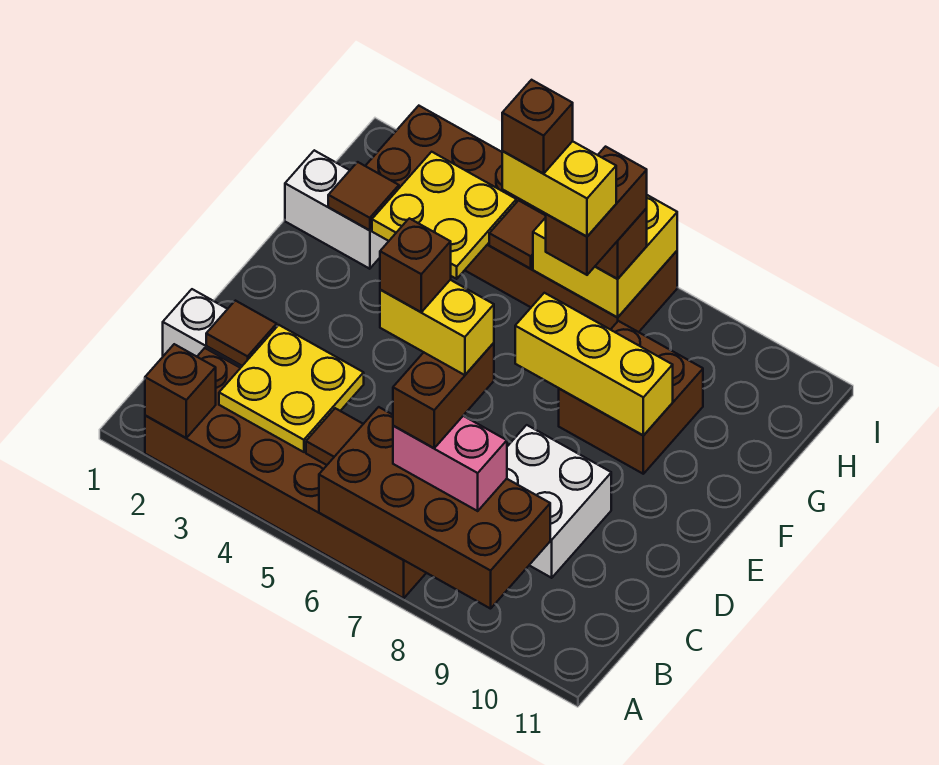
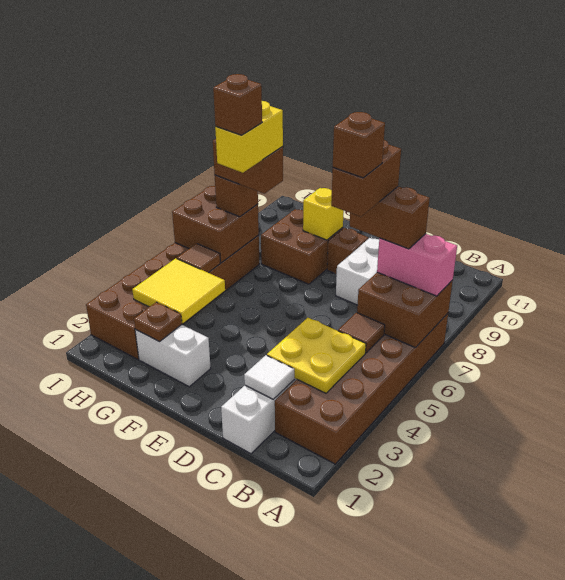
brown 1x1 brick [145,344,216,438] -> brown 1x1 brick moved to [327,228,368,274]
brown 2x4 brick [319,407,550,609] -> brown 2x2 brick [357,272,453,347]
pink 1x2 brick [393,416,507,511] -> pink 1x2 brick turned to [377,234,457,296]
brown 1x1 tile [206,301,277,366] -> white 1x1 tile [244,355,294,399]
yellow 1x2 brick [380,280,494,375] -> brown 1x2 brick [331,140,401,217]
yellow 1x3 brick [515,293,673,436] -> yellow 1x1 brick [303,188,344,240]
white 1x2 brick [285,150,389,269] -> white 1x2 brick turned to [135,325,211,387]
brown 1x1 tile [328,162,399,230] -> brown 1x1 plate [134,302,182,342]
yellow 2x2 plate [372,152,516,279] -> yellow 2x2 tile [132,258,225,323]
yellow 2x2 brick [533,195,677,317] -> brown 2x2 brick [172,186,259,263]

